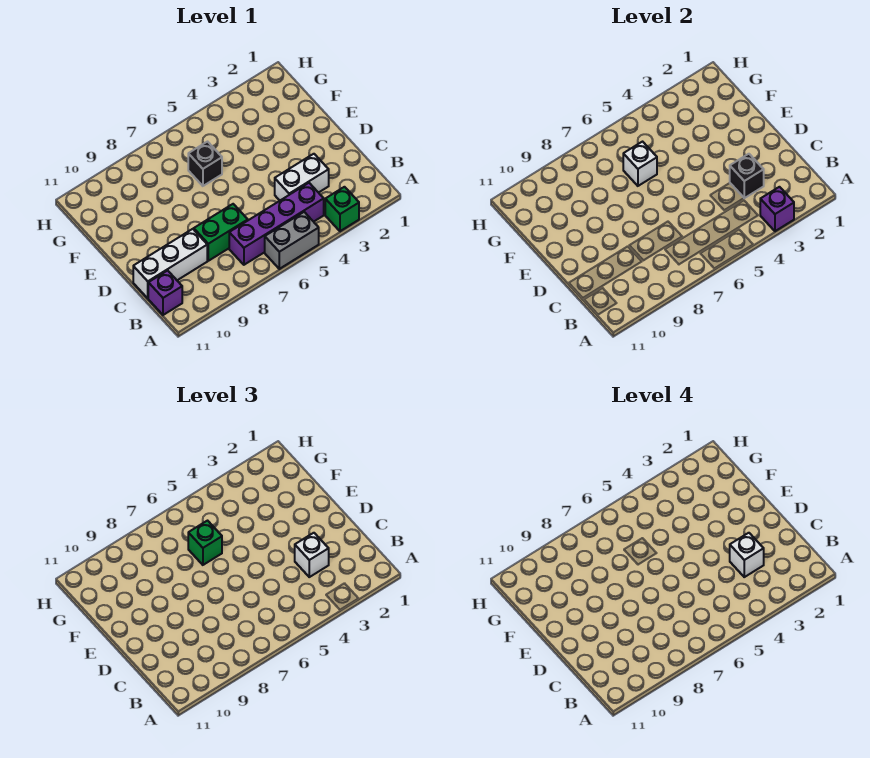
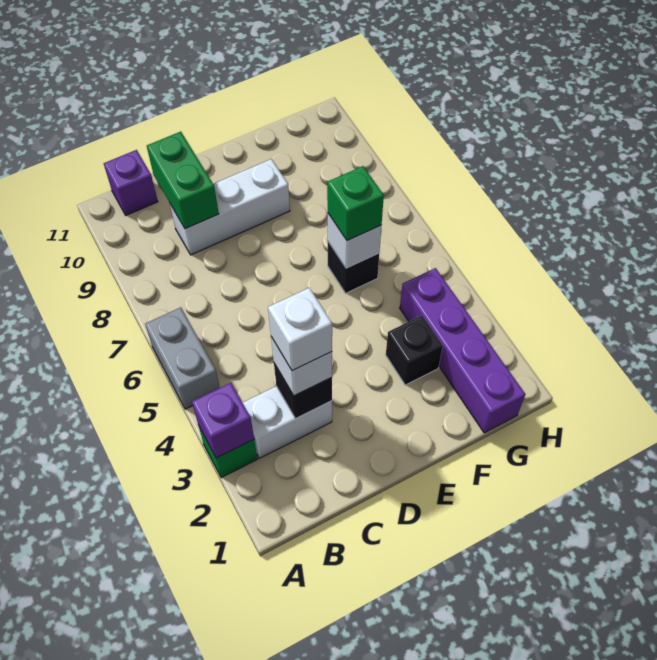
purple 1x4 brick [229,183,324,265] -> purple 1x4 brick moved to [400,268,525,433]
white 1x2 brick [275,154,329,200] -> white 1x2 brick turned to [242,386,332,458]
green 1x2 brick [194,204,248,261] -> green 1x2 brick moved to [147,132,219,229]
white 1x3 brick [133,229,207,298] -> white 1x3 brick turned to [170,159,290,255]
none -> black 1x1 brick [386,316,443,385]

